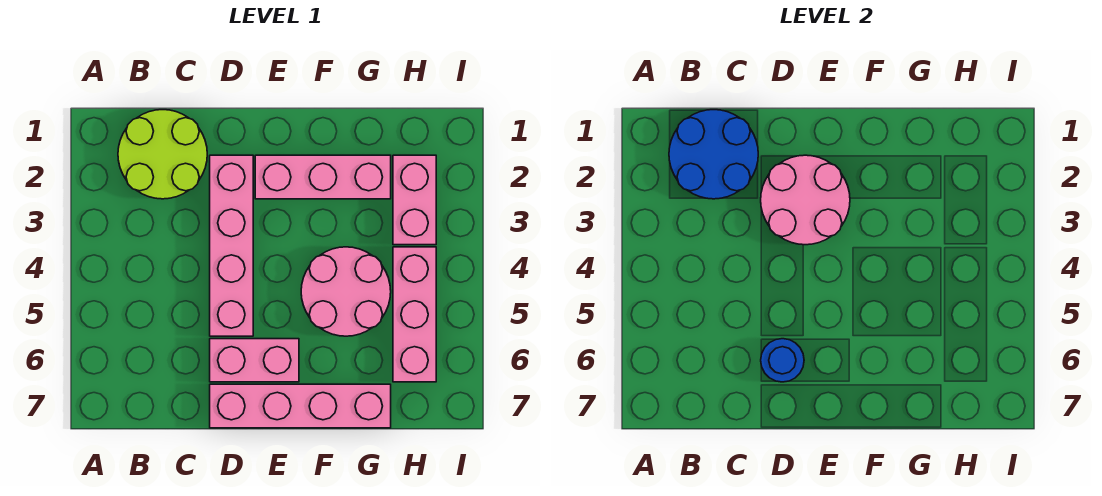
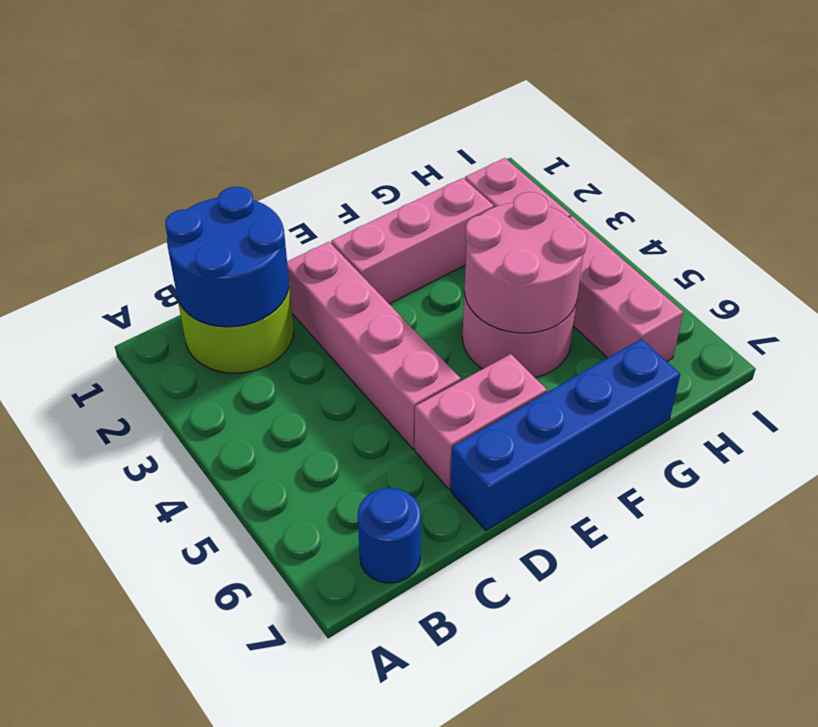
pink 2x2 round brick [761,155,850,245] -> pink 2x2 round brick moved to [464,192,587,333]
blue 1x1 round brick [761,339,804,382] -> blue 1x1 round brick moved to [358,488,421,583]
pink 1x4 brick [210,384,391,428] -> blue 1x4 brick [450,339,680,531]

